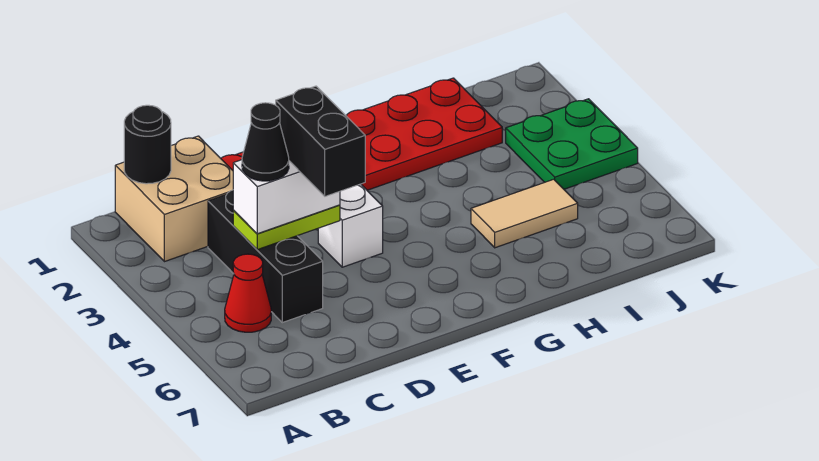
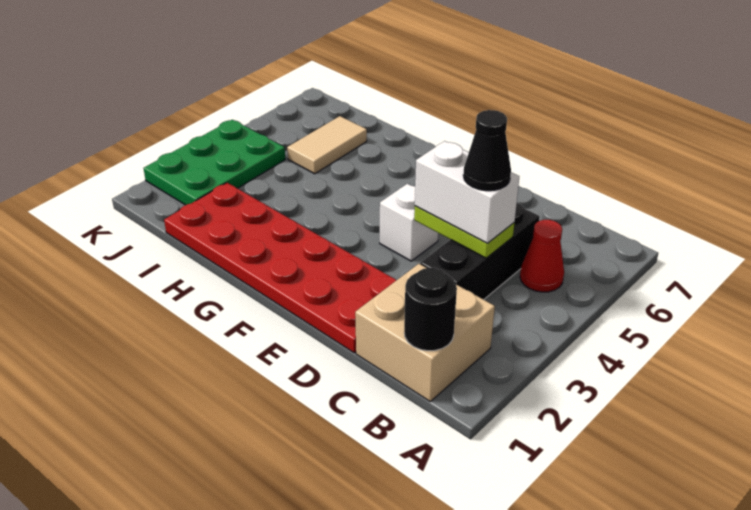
black 1x2 brick [276,86,365,196] -> none
tan 1x2 tile [471,179,578,248] -> tan 1x2 tile turned to [287,116,367,174]
green 2x2 plate [506,99,638,189] -> green 2x3 plate [144,120,285,205]

